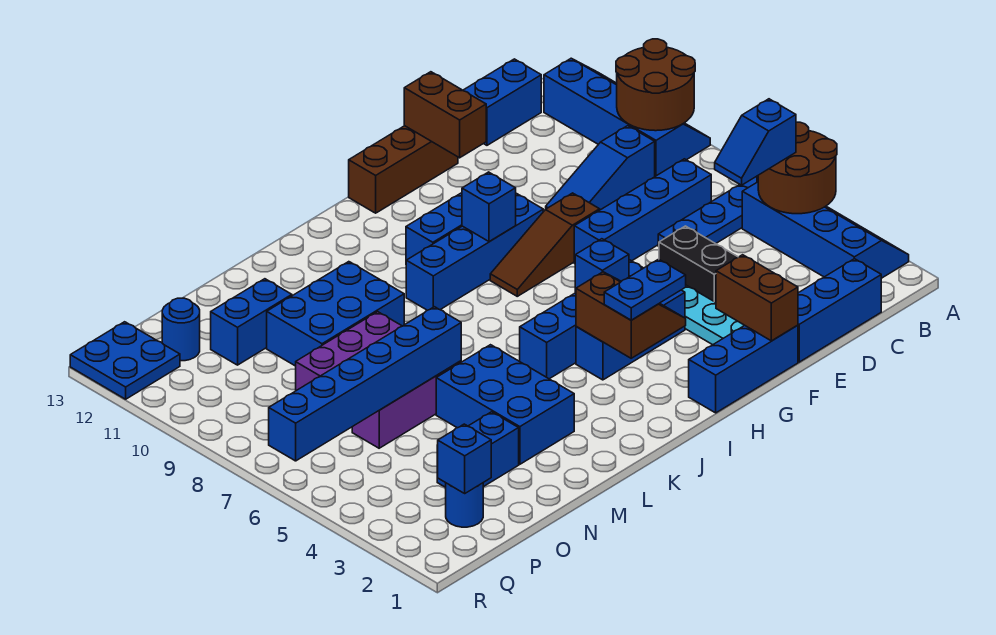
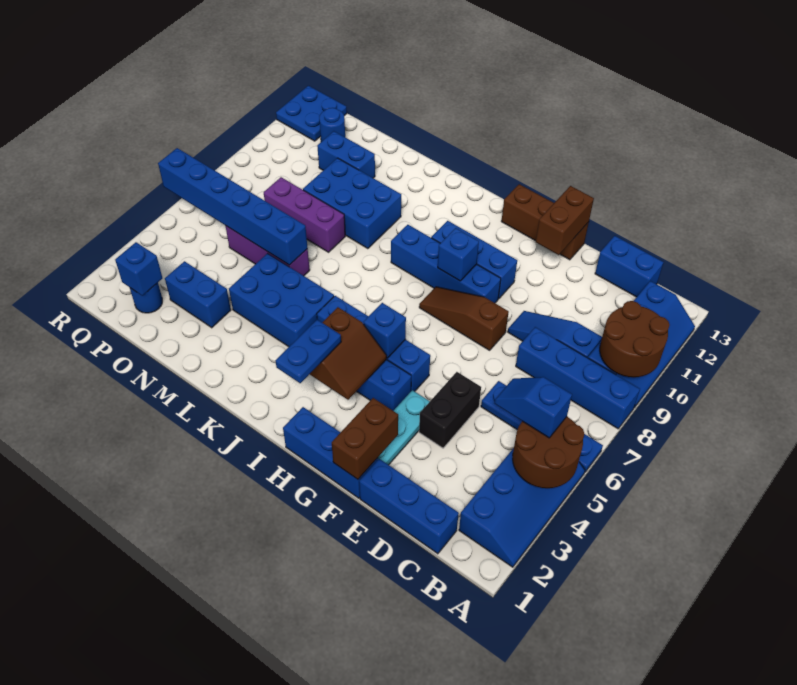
blue 1x4 brick [574,159,711,263] -> blue 1x4 brick moved to [516,327,640,429]
blue 1x2 plate [604,259,686,320] -> blue 1x2 plate turned to [276,320,341,383]
blue 2x3 brick [436,345,574,464] -> blue 2x3 brick turned to [229,253,334,347]

